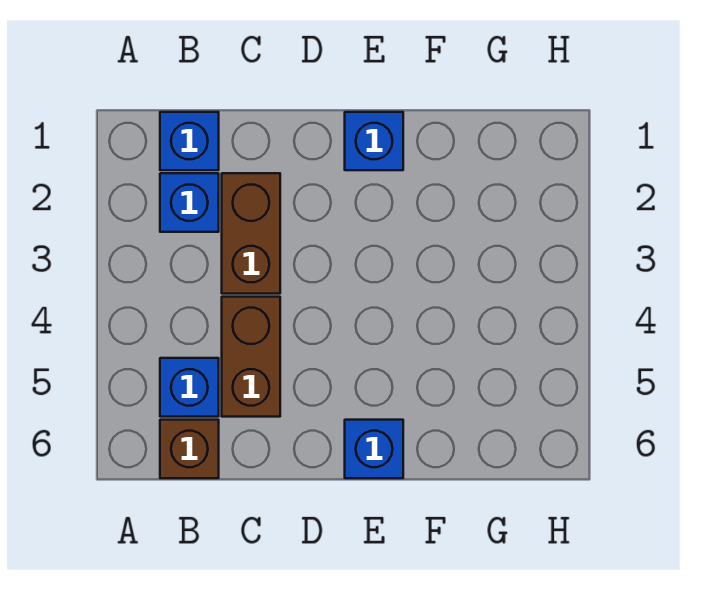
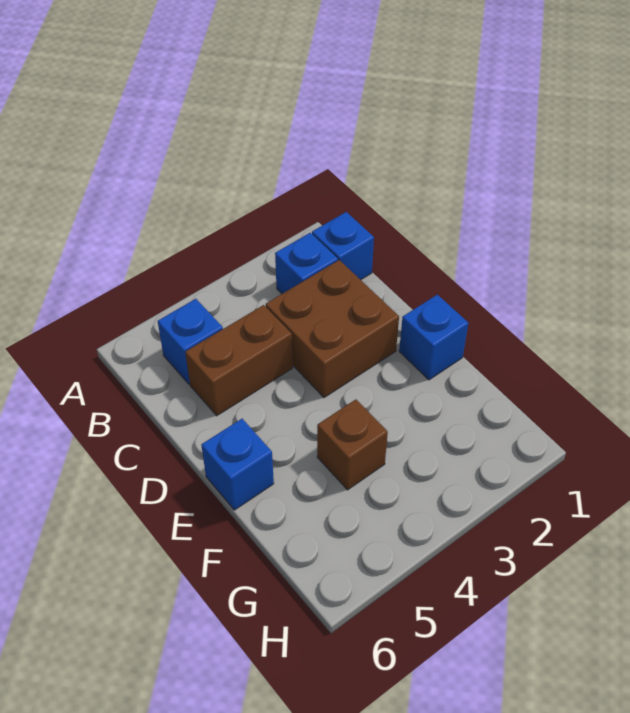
brown 1x1 brick [160,420,219,478] -> brown 1x1 brick moved to [317,399,388,490]
brown 1x2 brick [222,173,280,294] -> brown 2x2 brick [266,260,399,398]

